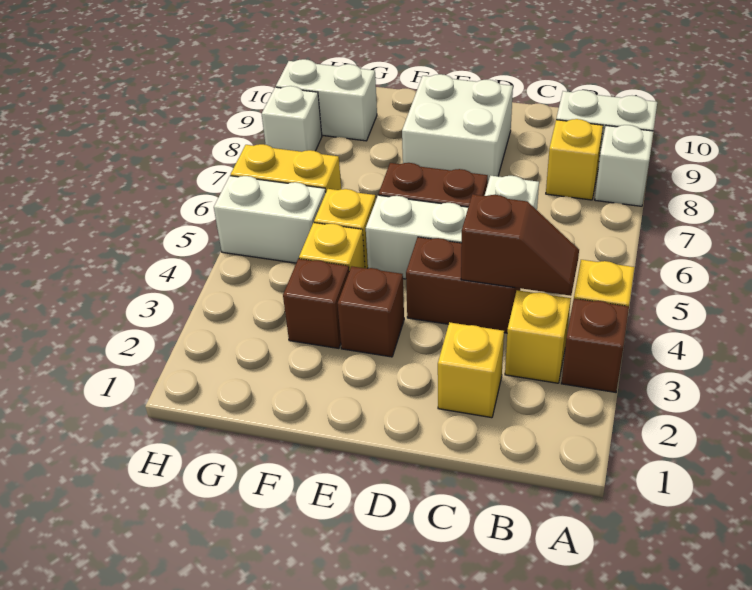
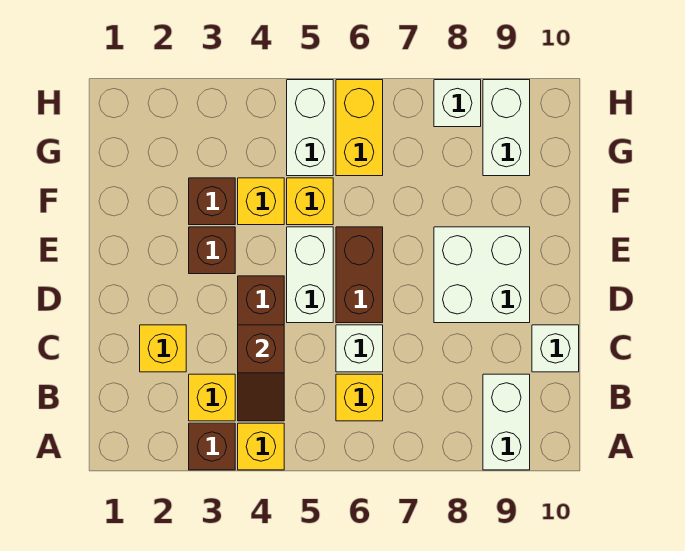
white 1x1 brick [595,125,653,206] -> white 1x1 brick moved to [532,325,579,372]
yellow 1x1 brick [546,119,603,200] -> yellow 1x1 brick moved to [336,374,383,421]

